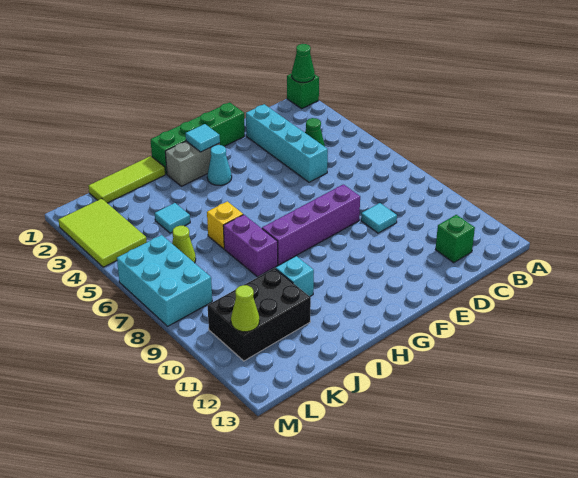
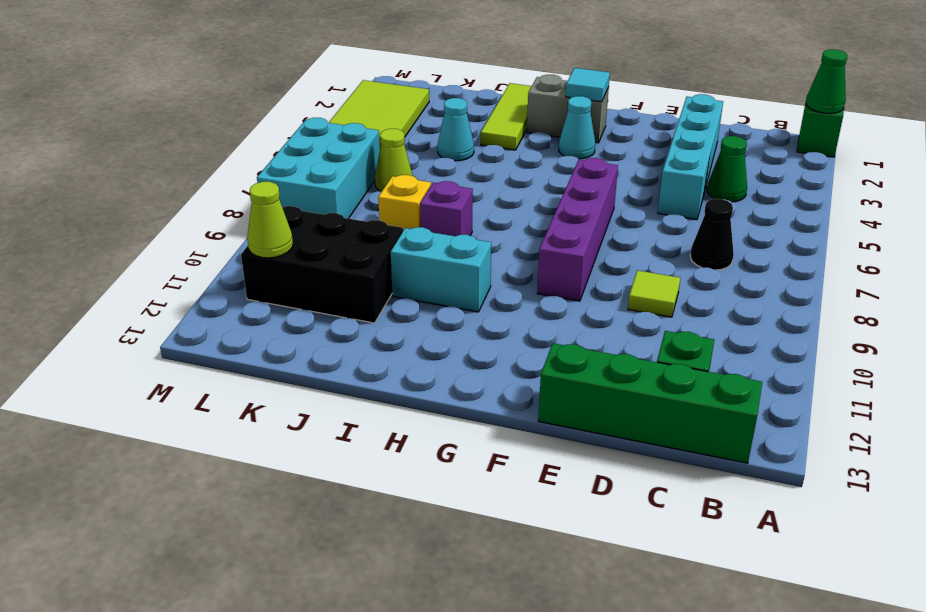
none -> black 1x1 cone [690,199,734,270]
cyan 1x1 tile [361,203,397,233] -> lime 1x1 tile [628,270,680,317]
green 1x4 brick [151,102,245,174] -> green 1x4 brick moved to [538,343,762,463]
purple 1x4 brick [262,184,360,265] -> purple 1x4 brick turned to [537,158,618,301]
lime 1x3 tile [89,156,165,203] -> lime 1x3 tile turned to [481,83,532,150]
yellow 1x1 brick [207,201,243,249] -> yellow 1x1 brick moved to [378,175,431,231]
purple 1x2 brick [223,215,278,277] -> purple 1x1 brick [420,181,473,236]
cyan 1x1 brick [276,256,314,296] -> cyan 1x2 brick [391,227,491,312]
cyan 1x1 tile [155,203,190,233] -> cyan 1x1 cone [437,98,474,161]

